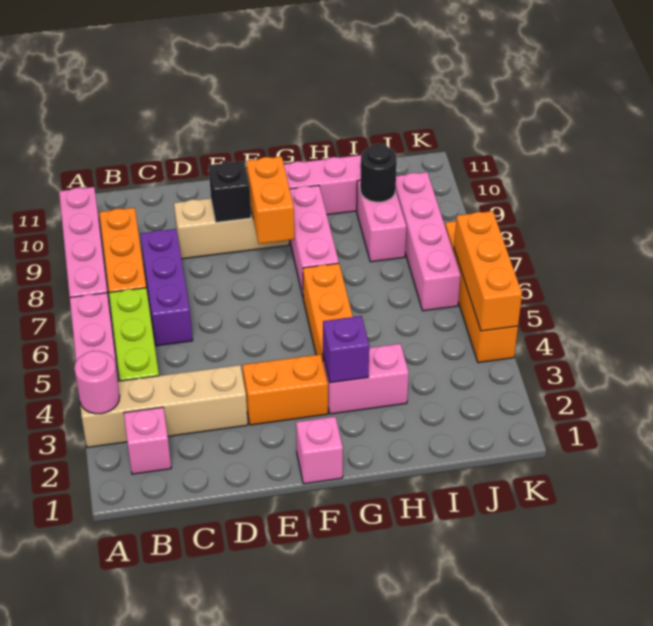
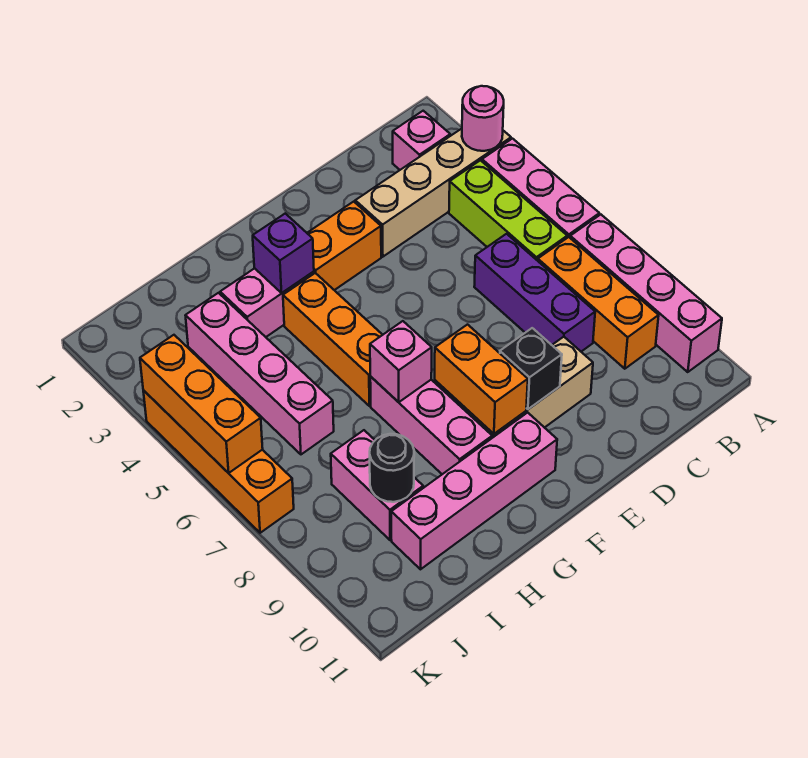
pink 1x1 brick [296,417,343,484] -> pink 1x1 brick moved to [370,321,432,402]
pink 1x4 brick [396,172,461,311] -> pink 1x4 brick moved to [185,293,334,454]

